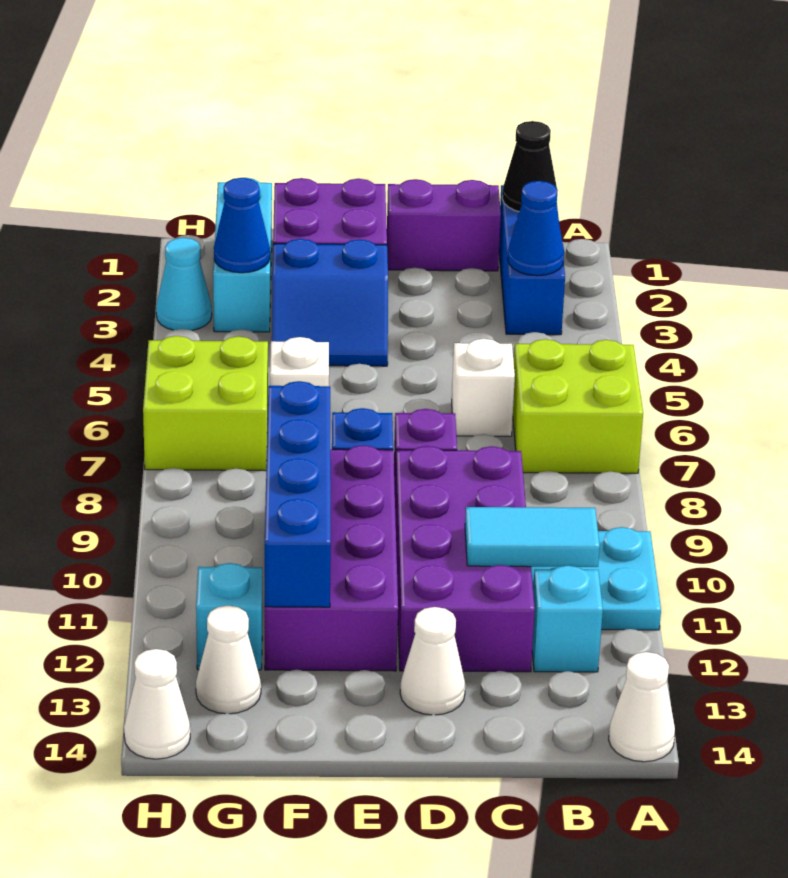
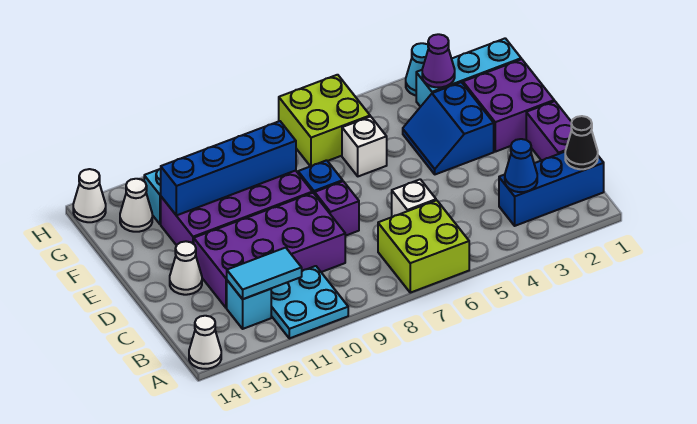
cyan 1x2 tile [465,507,600,567] -> cyan 1x2 tile turned to [227,248,302,299]
blue 1x1 cone [214,178,270,273] -> purple 1x1 cone [422,34,455,87]

